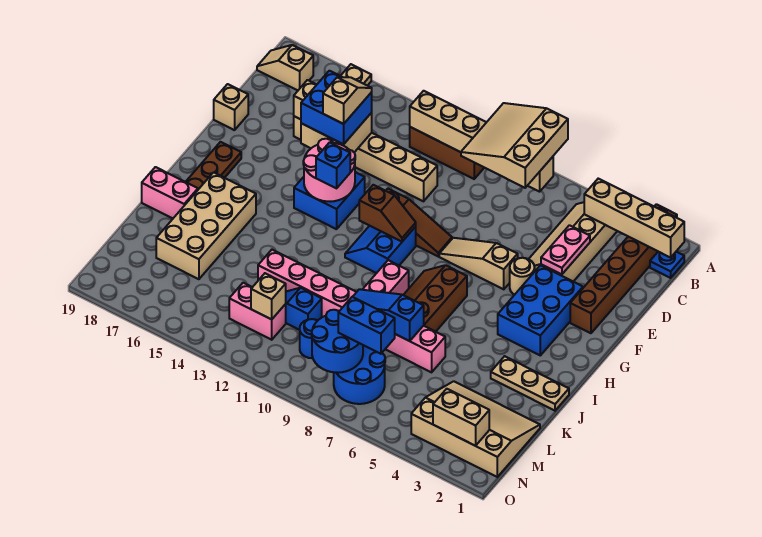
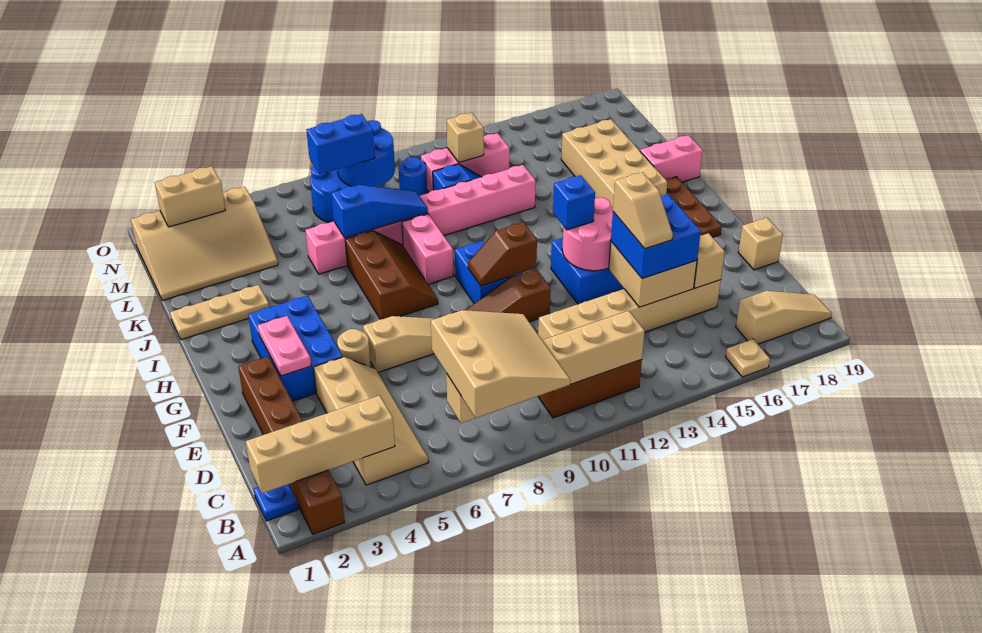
tan 1x2 slope [257,45,313,90] -> tan 1x3 slope [736,291,832,344]
pink 1x2 plate [541,225,590,275] -> pink 1x2 plate moved to [258,316,311,376]
pink 1x2 brick [229,283,286,340] -> pink 1x3 brick [421,133,510,192]

